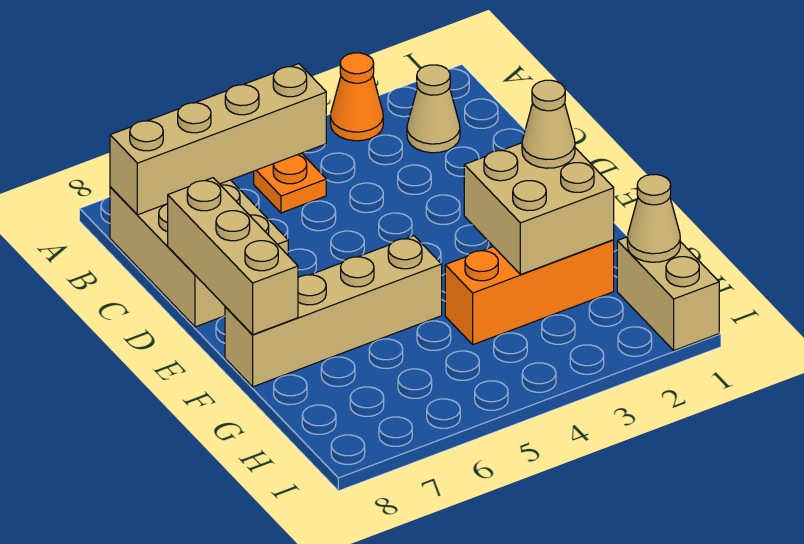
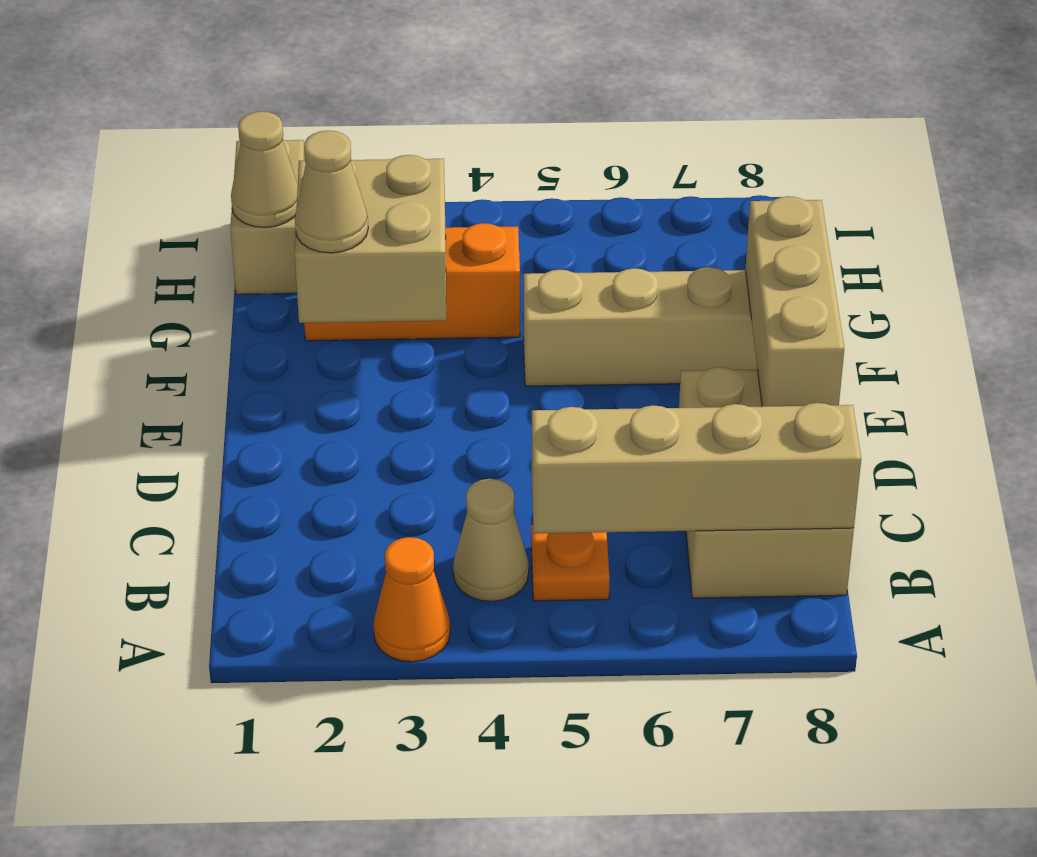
tan 1x1 cone [407,65,460,153] -> tan 1x1 cone moved to [453,479,529,601]

